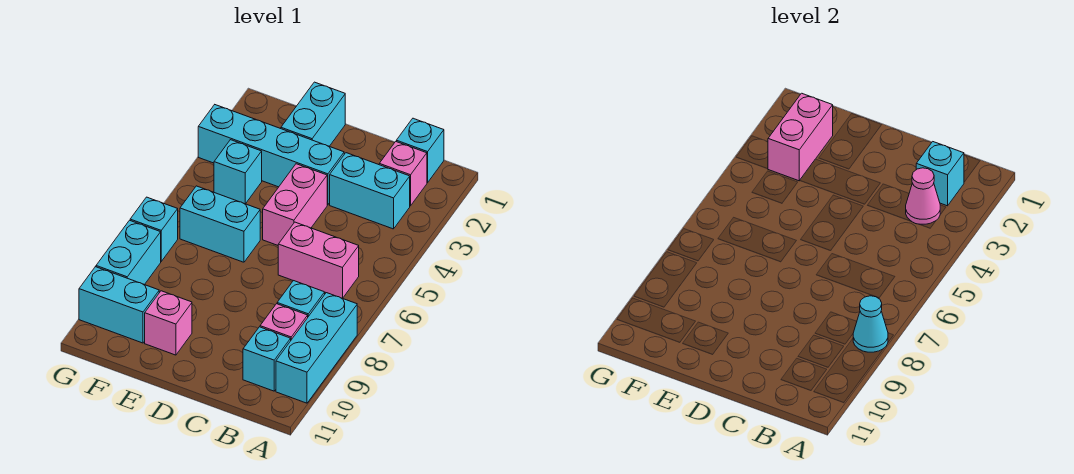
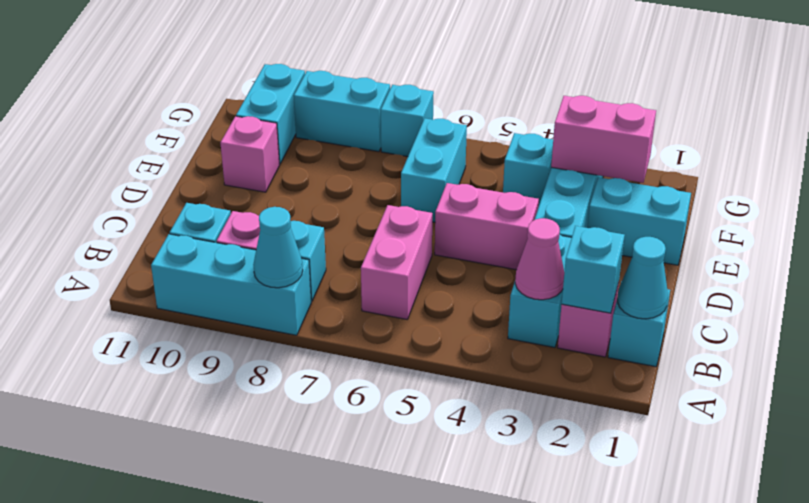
none -> cyan 1x1 cone [617,237,668,319]

